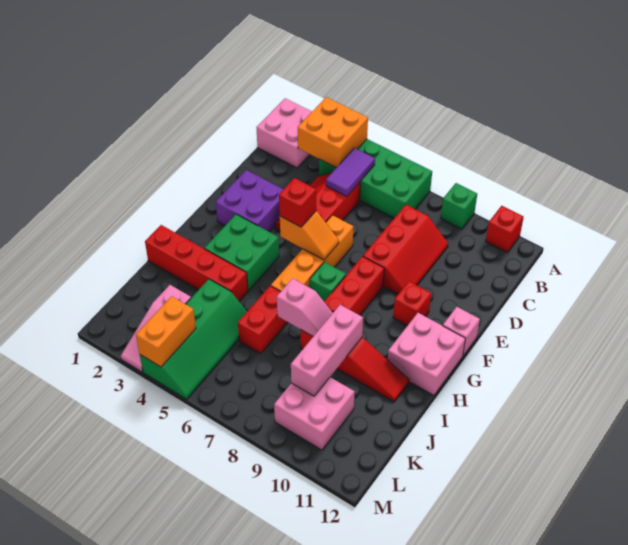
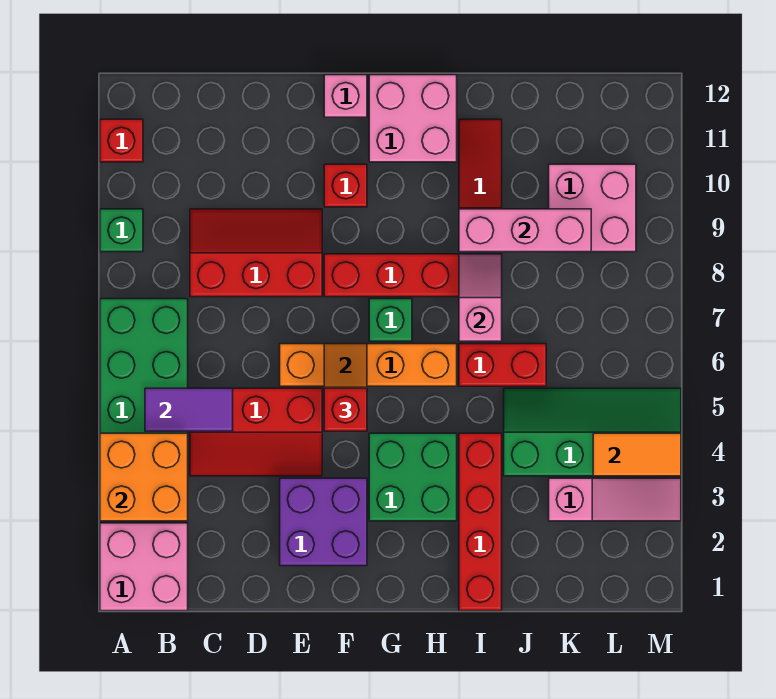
orange 1x2 brick [136,296,196,367] -> orange 1x2 tile [593,433,681,476]

